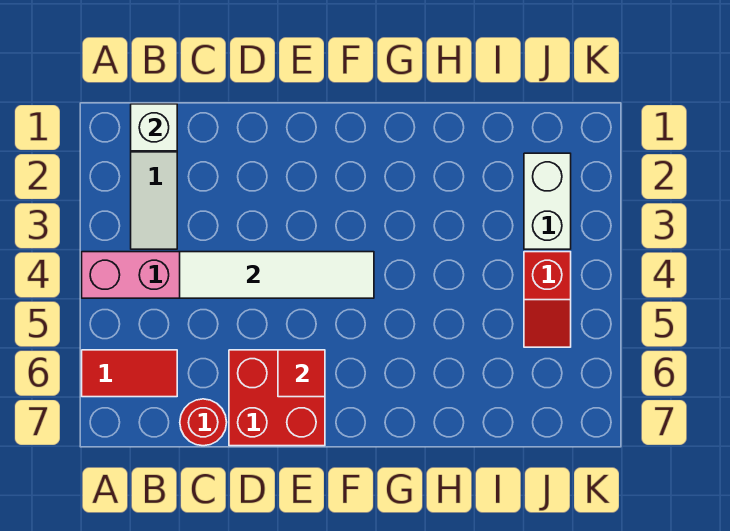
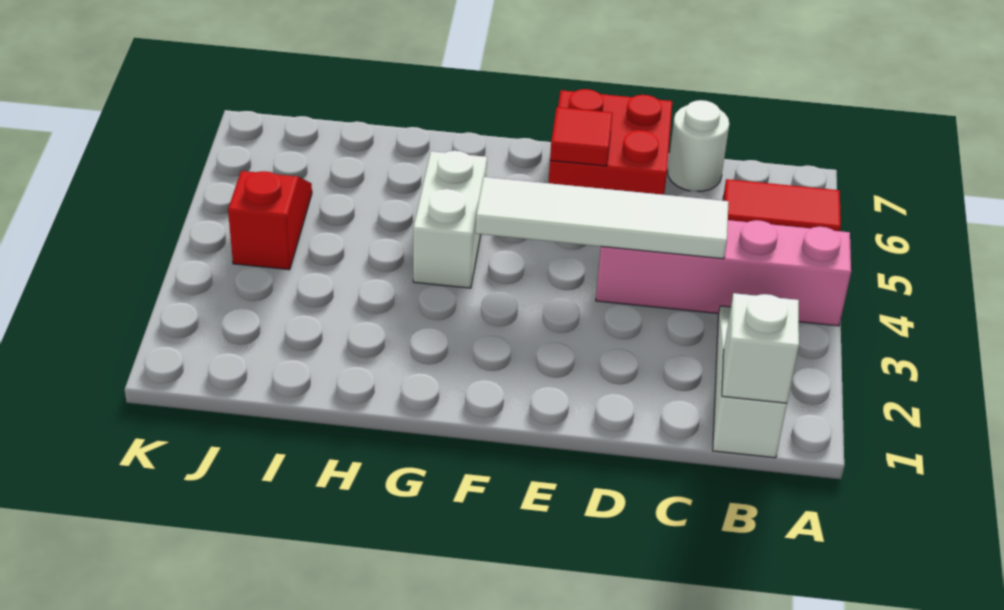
red 1x1 round brick [180,399,227,446] -> white 1x1 round brick [667,100,729,191]
white 1x2 brick [524,153,571,249] -> white 1x2 brick moved to [413,151,487,288]

